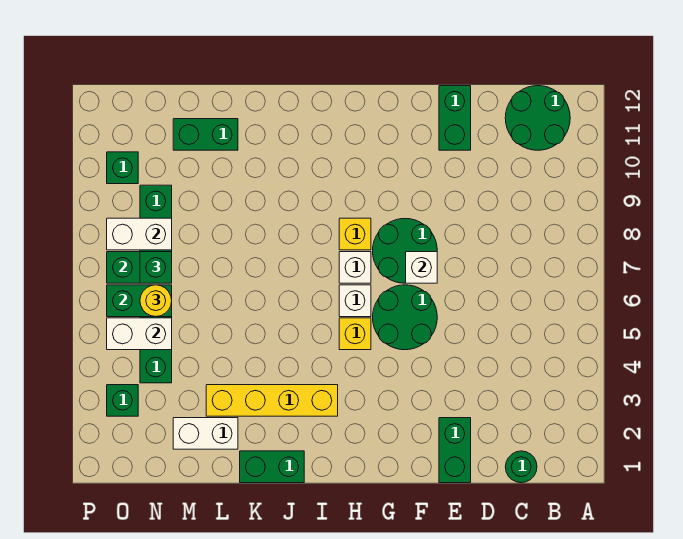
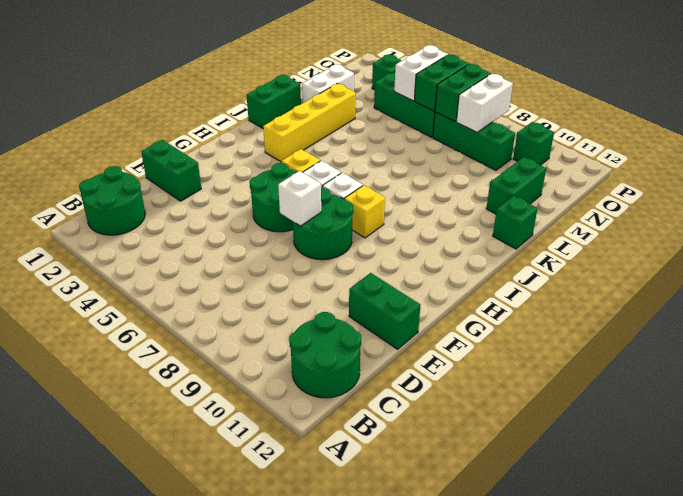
green 1x1 round brick [505,451,537,483] -> green 2x2 round brick [79,166,145,235]
yellow 1x1 round brick [140,285,172,317] -> none
green 1x1 brick [140,252,172,283] -> green 1x1 brick moved to [493,196,538,249]

